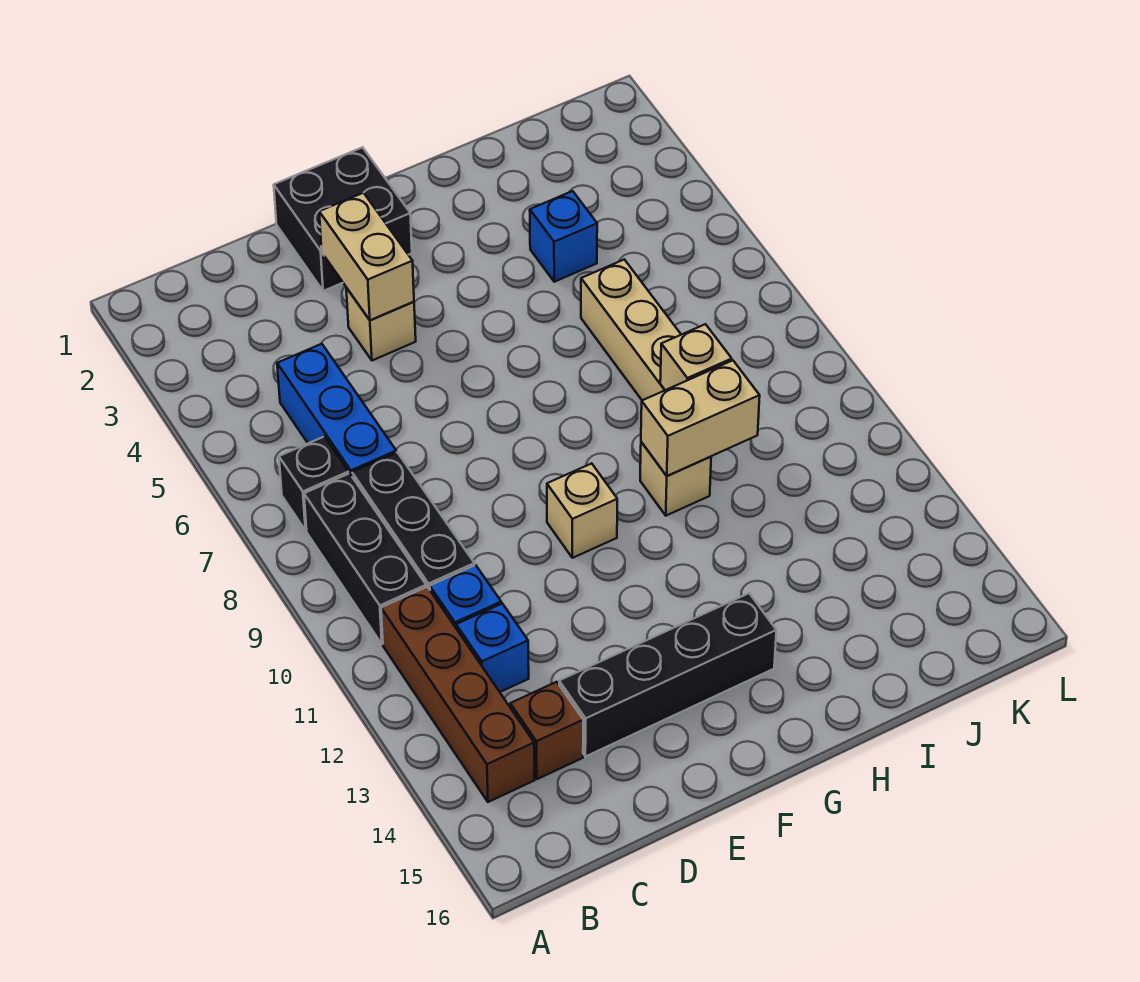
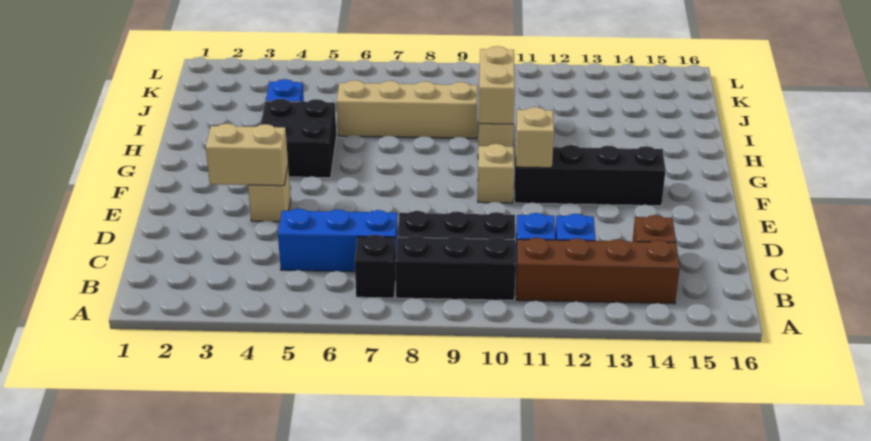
black 1x4 brick [559,593,776,757] -> black 1x4 brick turned to [514,145,666,206]
black 2x2 brick [274,147,412,291] -> black 2x2 brick moved to [261,99,336,178]
tan 1x1 brick [660,324,732,390] -> tan 1x1 brick moved to [516,107,554,168]

